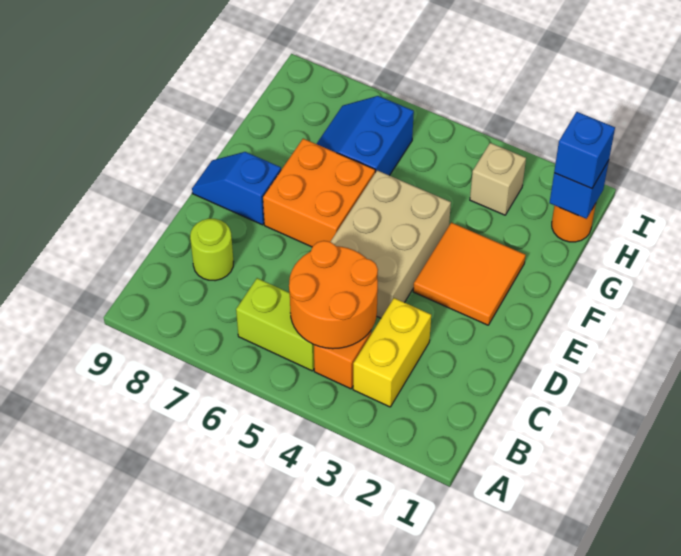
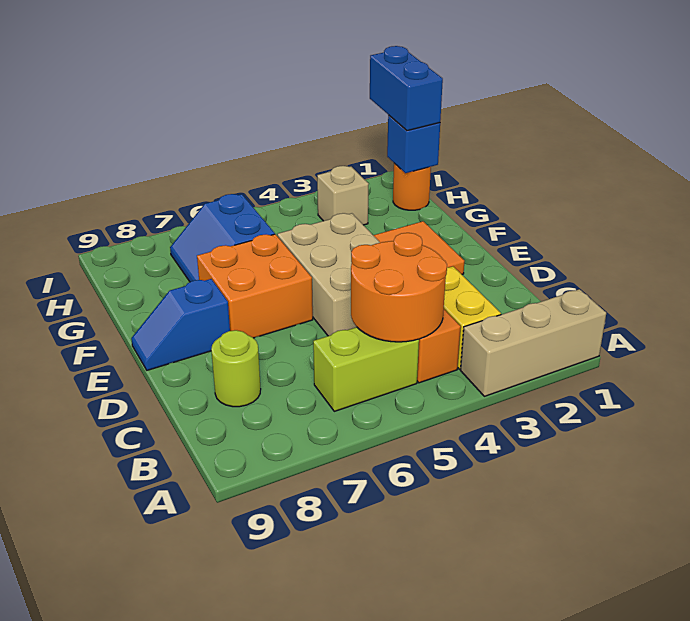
none -> tan 1x3 brick [460,289,606,396]
blue 1x1 brick [554,112,615,189] -> blue 1x2 brick [370,46,443,131]

